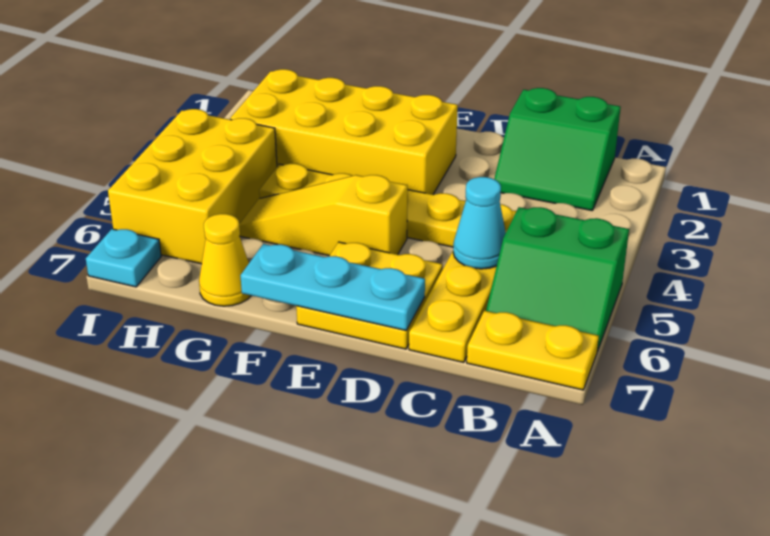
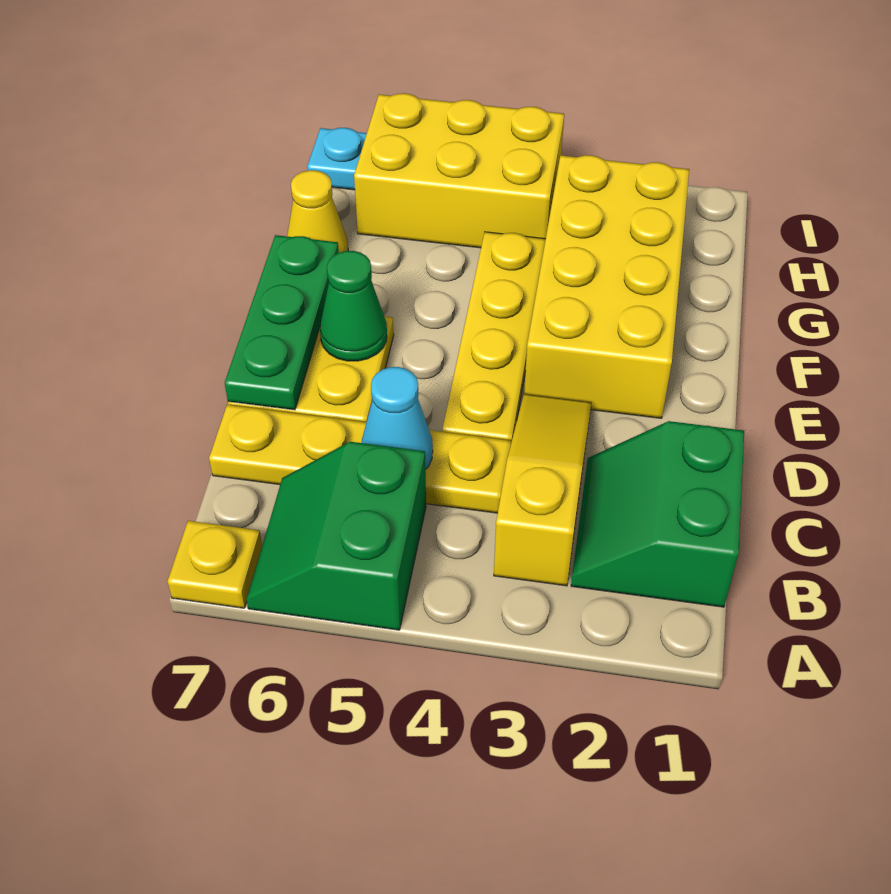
yellow 1x2 plate [467,311,599,390] -> yellow 1x1 plate [168,521,262,608]
cyan 1x3 plate [240,244,425,330] -> green 1x3 plate [225,235,339,410]
yellow 1x3 slope [239,175,408,256] -> yellow 1x3 slope moved to [494,394,591,586]
none -> green 1x1 cone [320,251,387,361]

